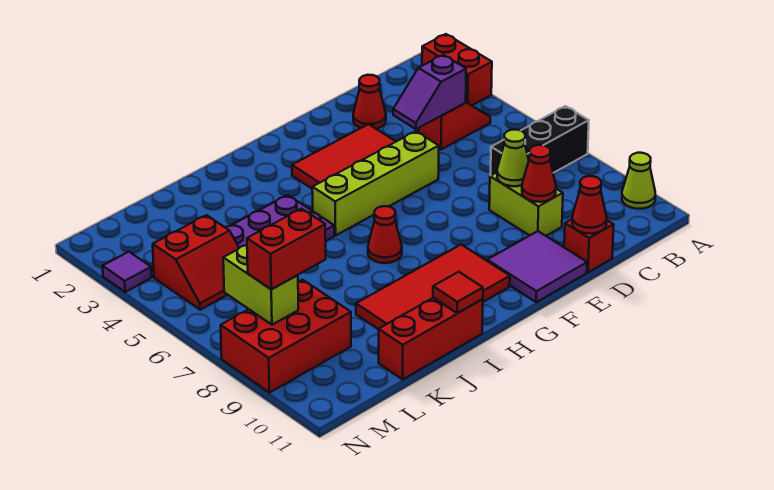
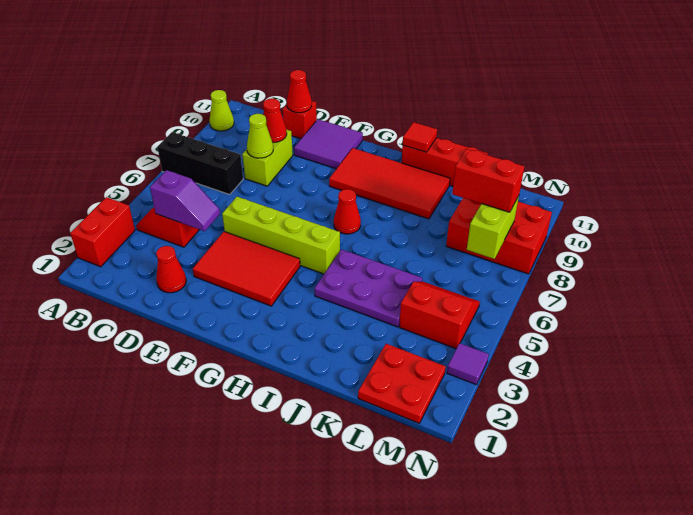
none -> red 2x2 plate [358,344,446,423]

